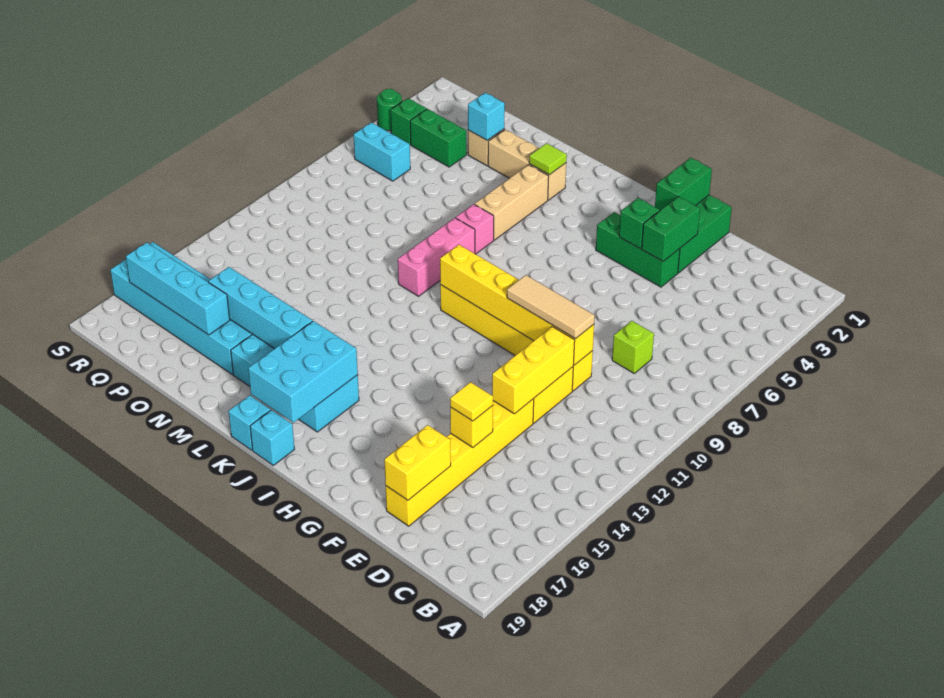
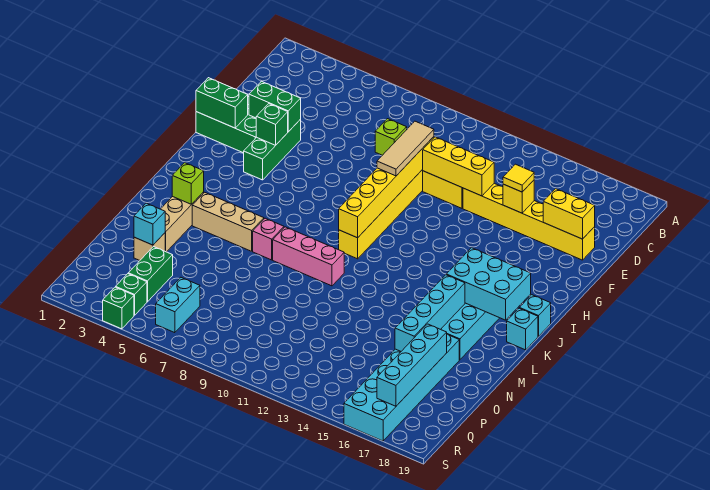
lime 1x1 tile [529,143,567,175] -> lime 1x1 brick [172,163,204,204]
green 1x1 round brick [377,89,402,131] -> green 1x1 brick [103,287,134,329]

